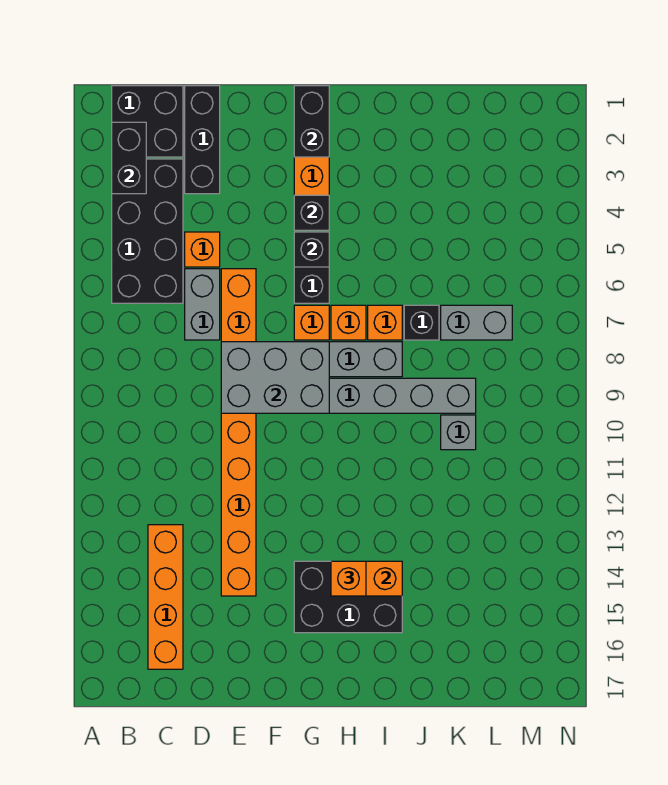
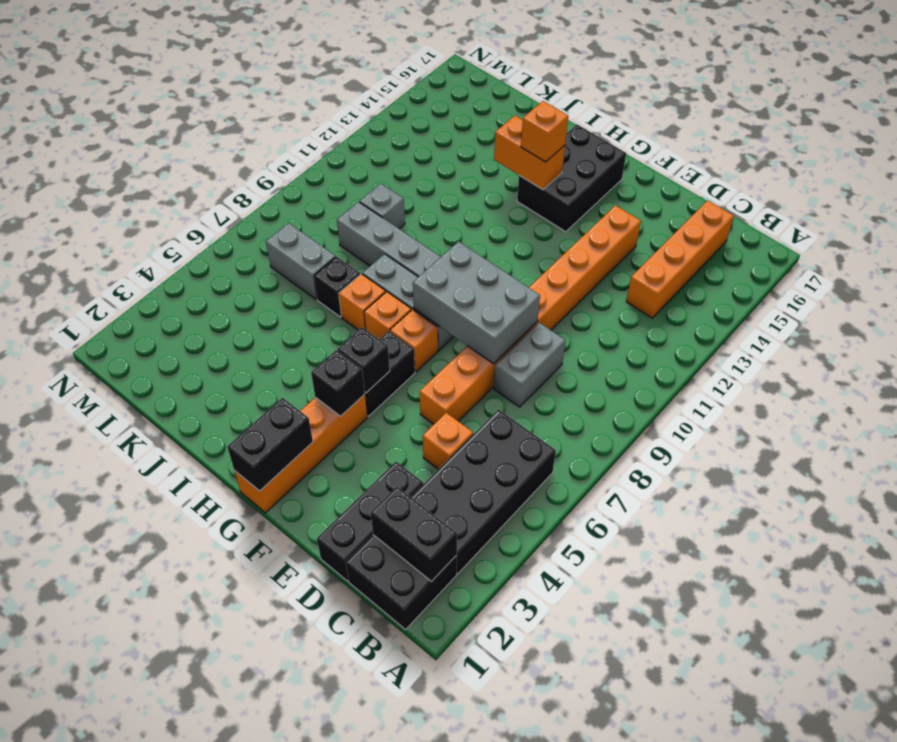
black 1x2 brick [112,122,146,194] -> black 1x2 brick turned to [371,487,457,582]
grey 1x2 brick [185,269,220,340] -> grey 1x2 brick moved to [494,323,565,407]
black 2x3 brick [294,561,402,633] -> black 2x3 brick turned to [517,125,626,232]

